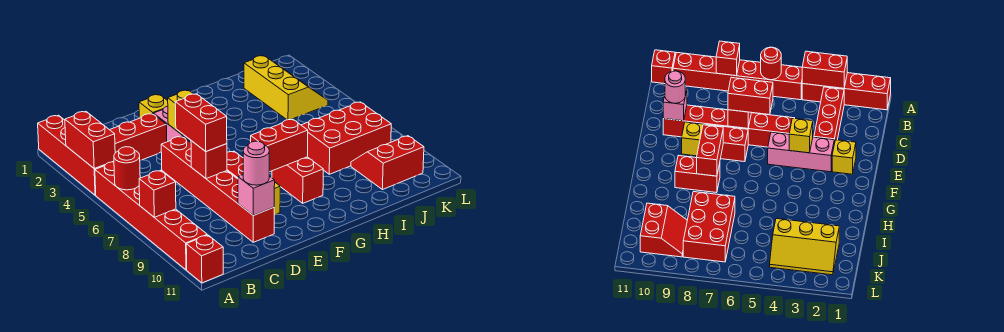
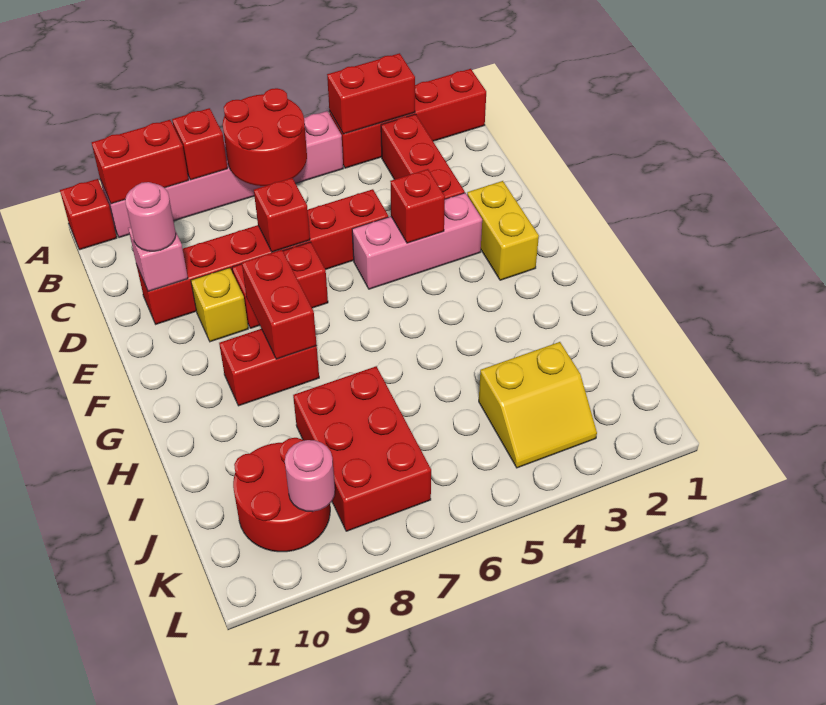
red 1x6 brick [95,162,207,270] -> pink 1x6 brick [100,111,343,238]
red 1x1 round brick [114,147,140,190] -> red 2x2 round brick [223,88,307,186]
red 1x2 brick [175,94,227,151] -> red 1x2 brick moved to [92,120,188,204]
yellow 1x1 brick [139,95,168,118] -> yellow 1x2 brick [467,181,539,280]
yellow 1x1 brick [168,90,193,135] -> red 1x1 brick [390,169,445,243]
yellow 2x3 slope [244,56,328,120] -> yellow 2x2 slope [479,342,597,468]
red 2x2 slope [351,136,424,190] -> red 2x2 round brick [233,438,330,552]
none -> pink 1x1 round brick [285,440,335,512]

